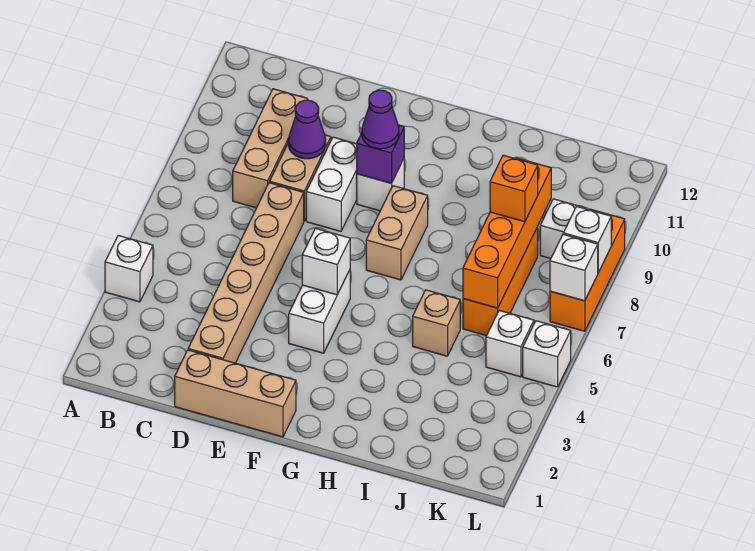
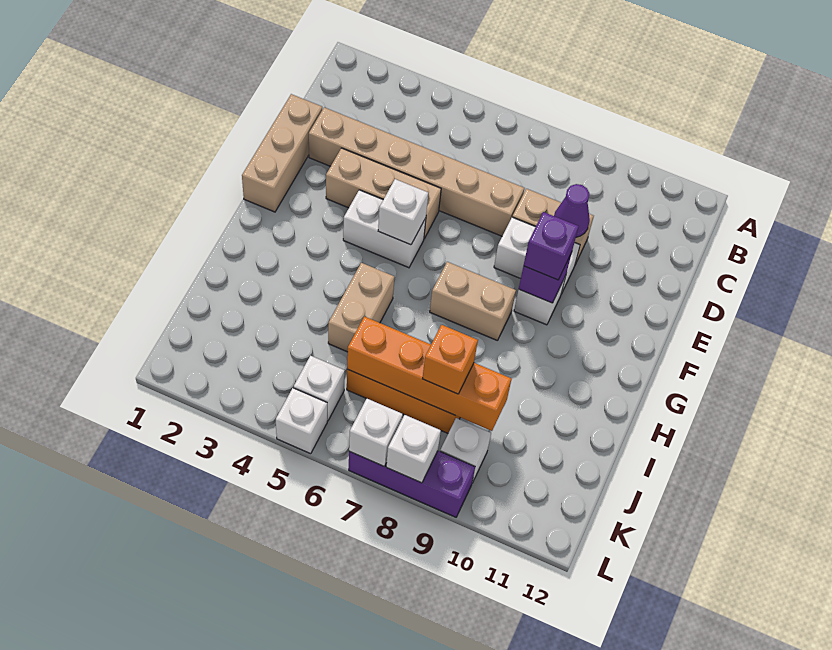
white 1x1 brick [105,236,153,302] -> none
tan 1x3 brick [233,89,308,208] -> tan 1x3 brick moved to [326,148,441,239]
purple 1x1 cone [362,90,399,149] -> purple 1x1 brick [524,212,579,280]
tan 1x1 brick [413,290,460,356] -> tan 1x2 brick [328,263,394,352]
orange 1x3 brick [550,209,625,331] -> purple 1x3 brick [349,451,475,517]

